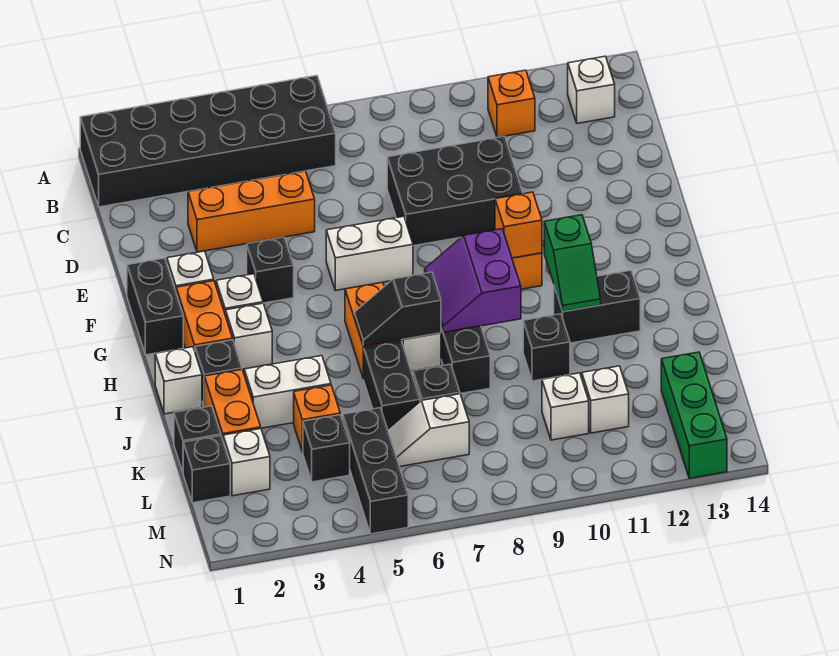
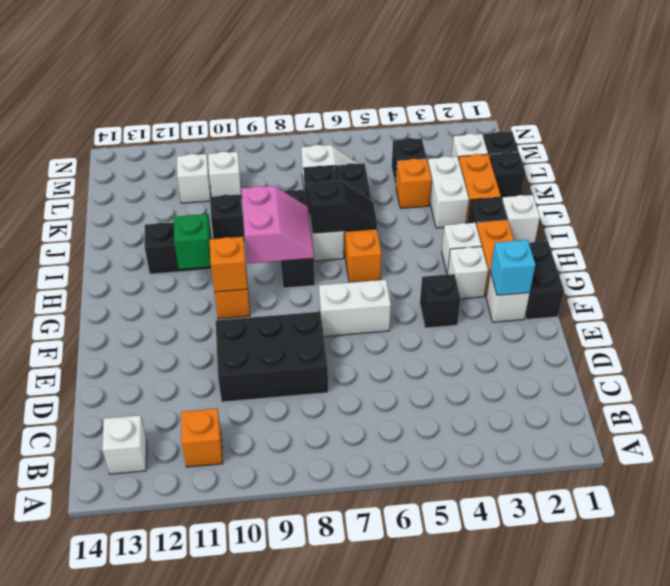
black 2x6 brick [80,76,336,207] -> none
orange 1x3 brick [188,171,315,252] -> none
none -> cyan 1x1 brick [490,240,535,295]
purple 2x2 slope [425,229,521,332] -> pink 2x2 slope [241,186,314,264]
white 1x2 brick [244,356,331,428] -> white 1x2 brick turned to [428,156,469,228]
black 1x3 brick [343,408,408,534] -> none
green 1x3 brick [661,352,727,478] -> none

